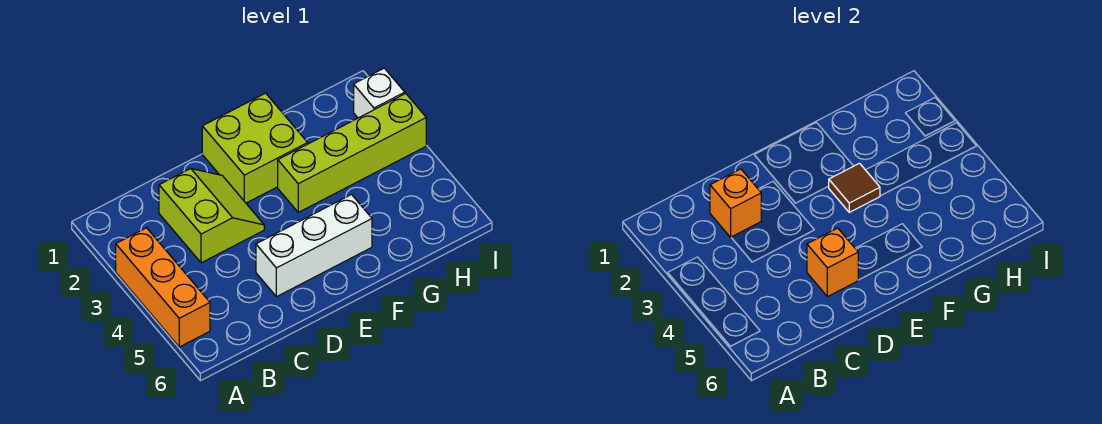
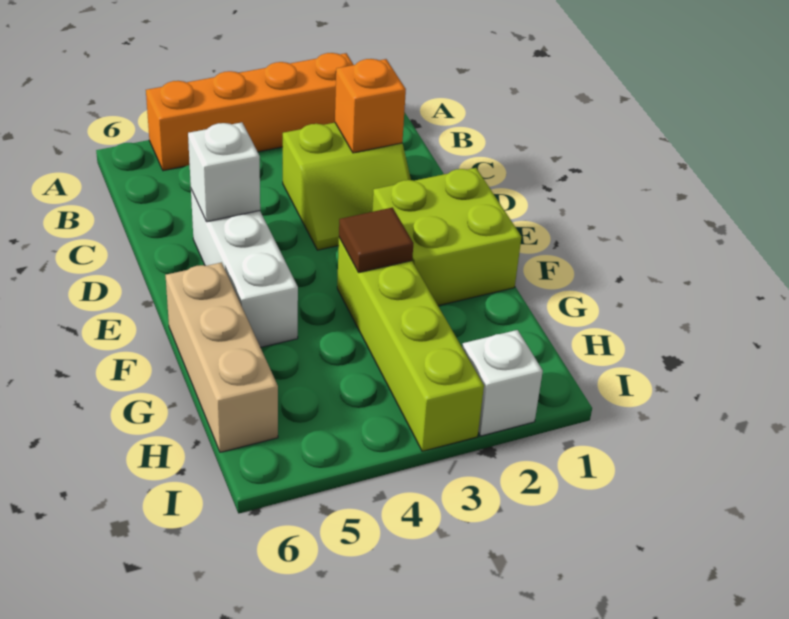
orange 1x3 brick [116,228,210,347] -> orange 1x4 brick [146,53,353,171]
orange 1x1 brick [807,228,858,297] -> white 1x1 brick [188,122,260,222]
none -> tan 1x3 brick [166,263,278,452]

